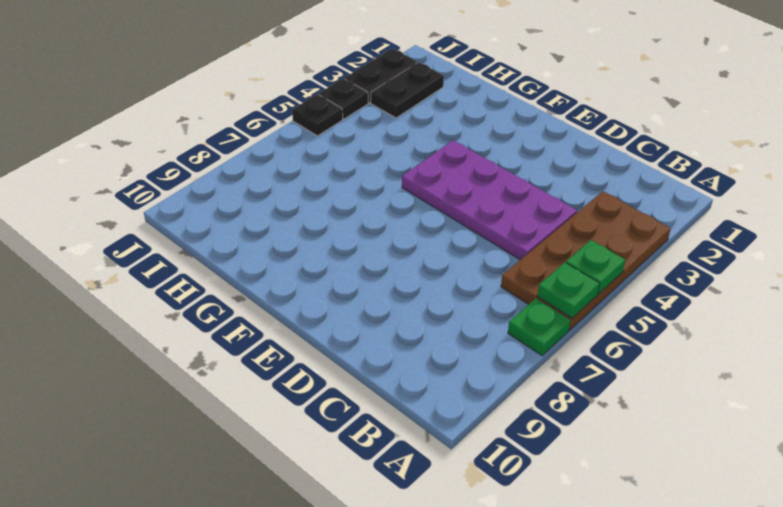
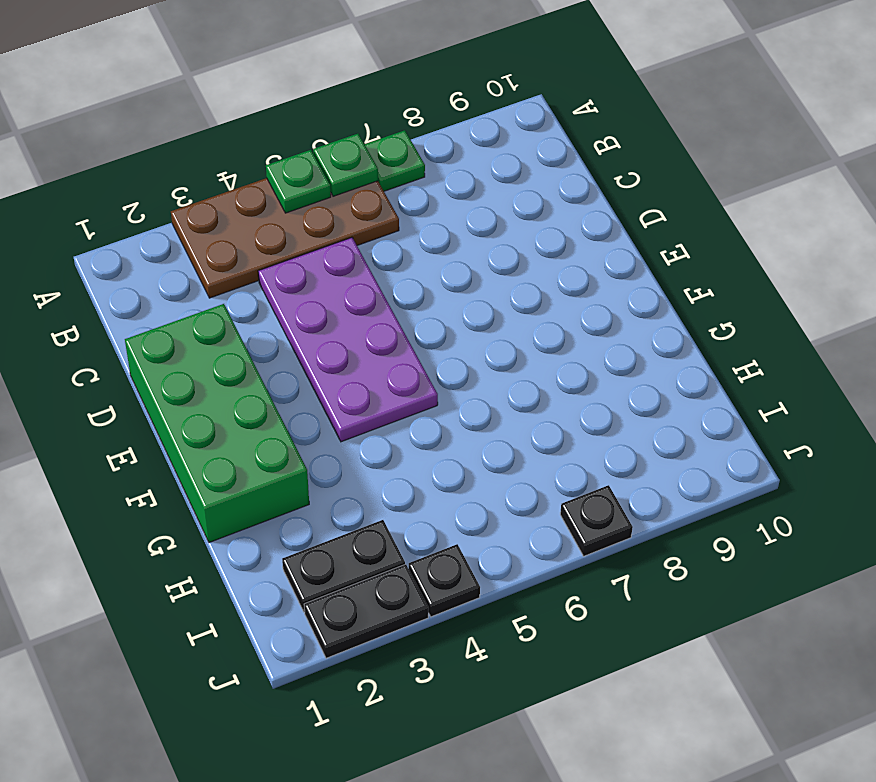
none -> green 2x4 brick [125,304,309,543]
black 1x1 plate [292,94,343,136] -> black 1x1 plate moved to [560,485,633,556]

